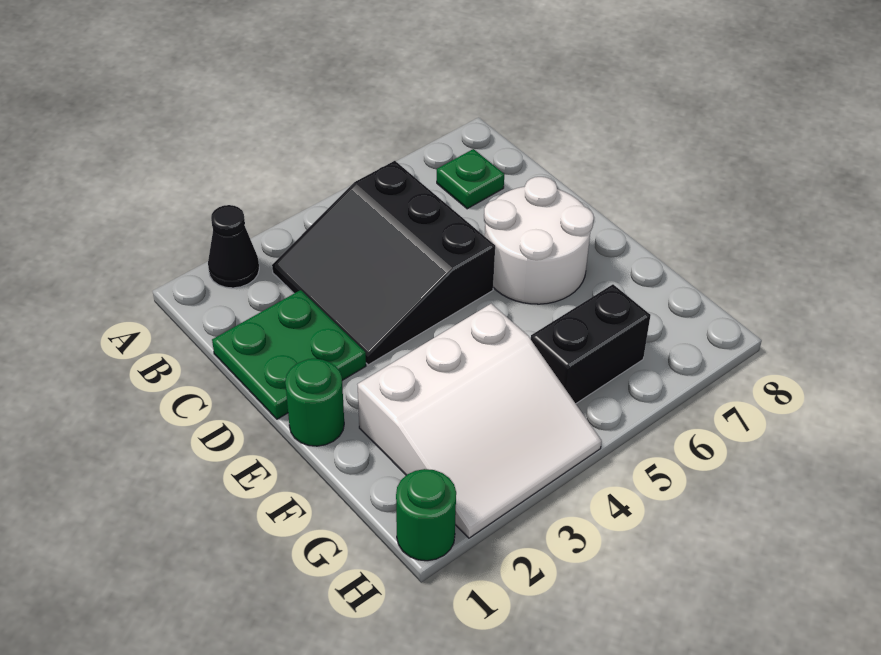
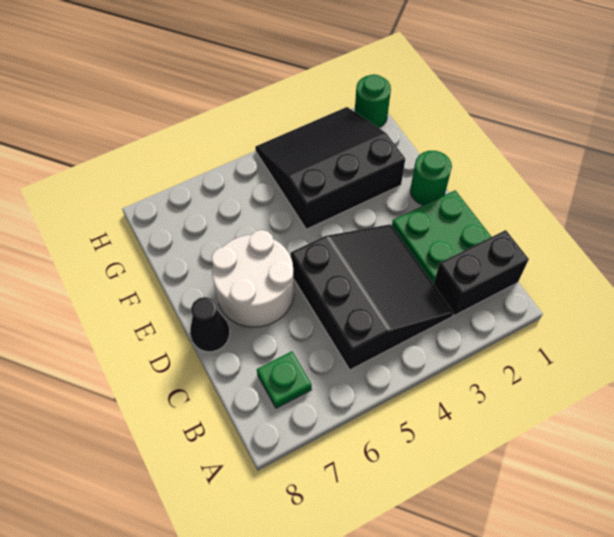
black 1x1 cone [208,205,259,288] -> black 1x1 cone moved to [190,297,230,352]
white 3x3 slope [357,304,602,538] -> black 3x3 slope [255,107,405,229]
black 1x2 brick [531,284,651,403] -> black 1x2 brick moved to [434,230,529,316]

